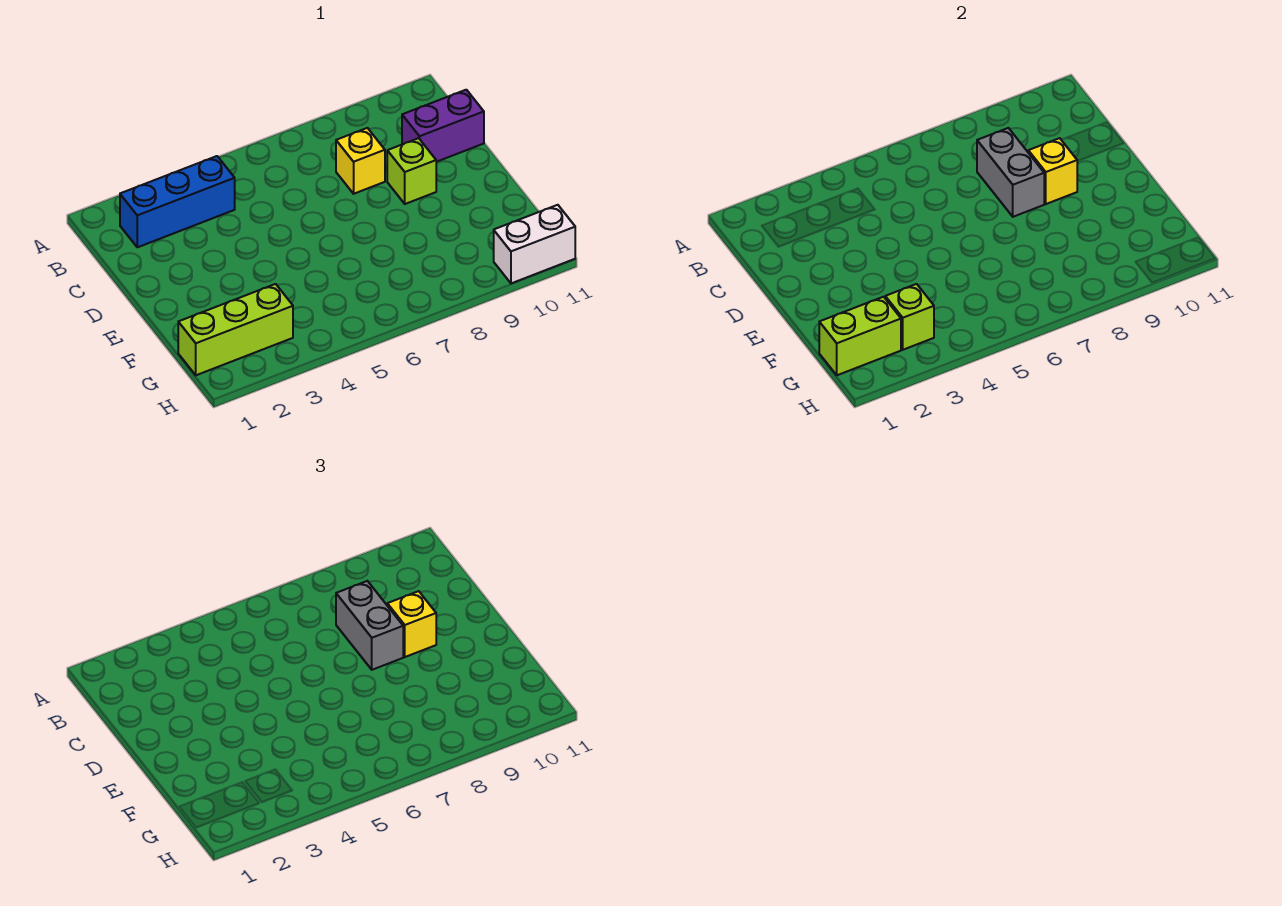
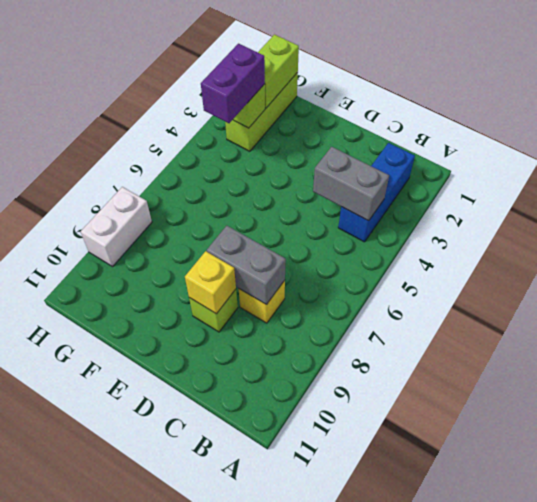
grey 1x2 brick [336,581,403,670] -> grey 1x2 brick moved to [313,147,389,221]
purple 1x2 brick [402,90,484,162] -> purple 1x2 brick moved to [201,44,265,123]
yellow 1x1 brick [387,591,436,657] -> none
white 1x2 brick [494,205,575,283] -> white 1x2 brick moved to [81,187,152,267]

